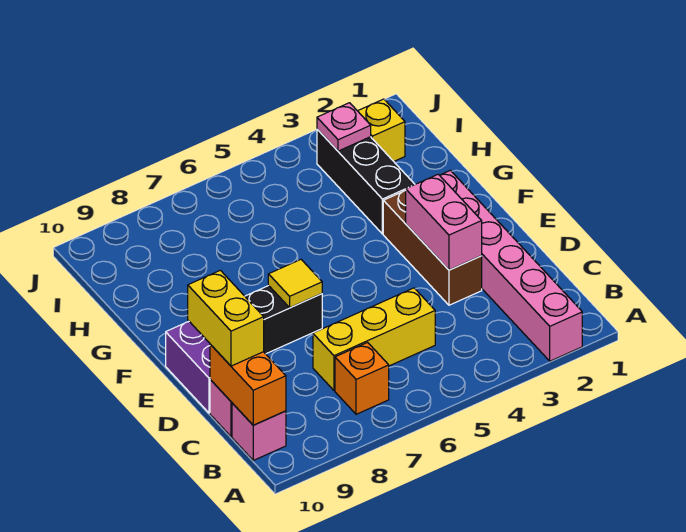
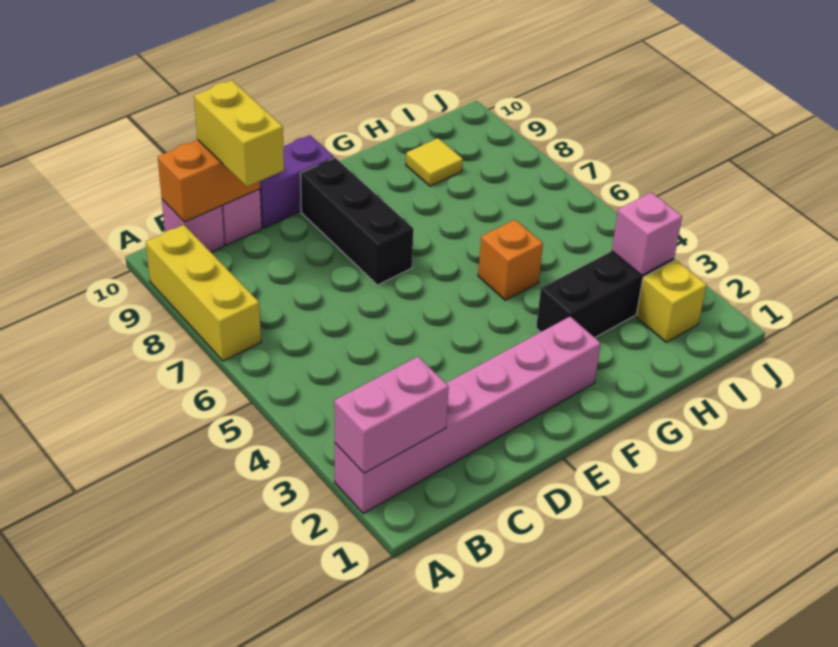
orange 1x1 brick [335,342,389,414] -> orange 1x1 brick moved to [478,220,543,300]
yellow 1x3 brick [313,288,435,391] -> yellow 1x3 brick moved to [146,225,261,361]
yellow 1x2 brick [188,270,264,366] -> yellow 1x2 brick turned to [194,80,284,187]
brown 1x3 brick [383,191,482,305] -> none
pink 1x2 brick [405,174,482,270] -> pink 1x2 brick moved to [334,357,449,473]
yellow 1x1 tile [268,259,322,307] -> yellow 1x1 tile moved to [406,138,463,186]
pink 1x1 plate [317,103,371,151] -> pink 1x1 brick [612,192,682,275]

